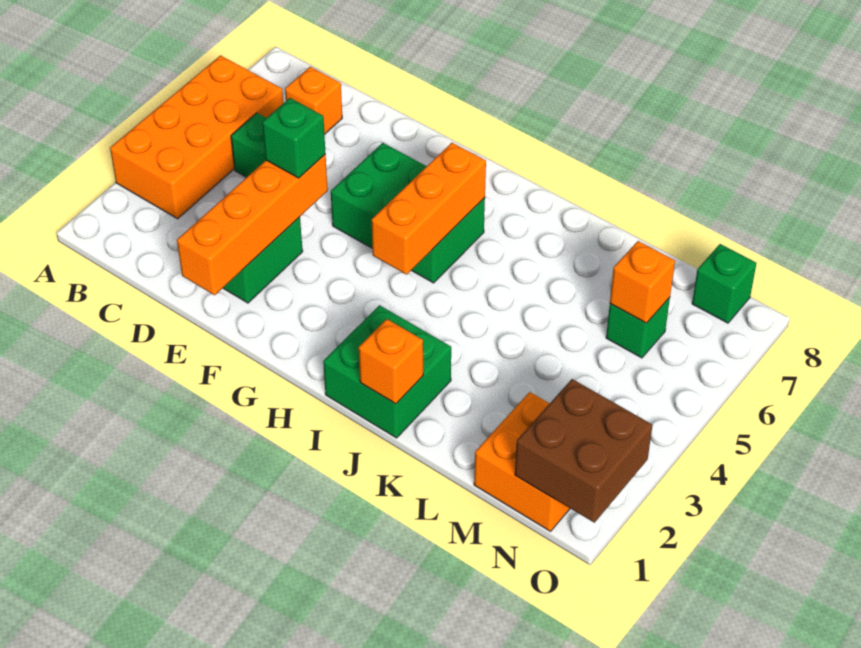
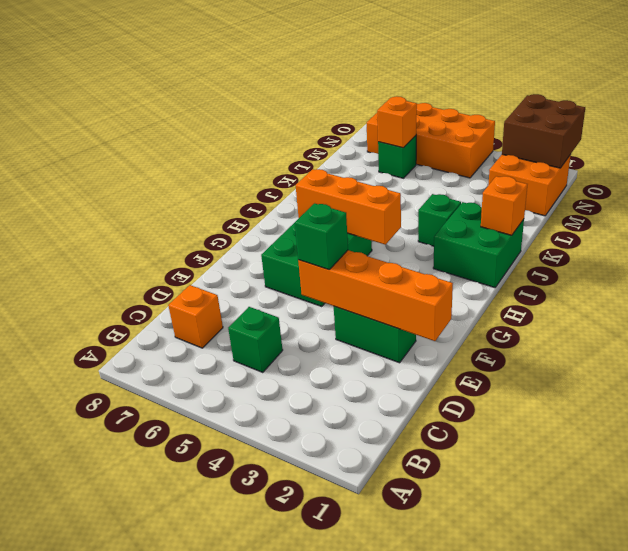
orange 2x4 brick [110,56,283,219] -> orange 2x4 brick moved to [367,103,495,178]
green 1x1 brick [692,244,756,323] -> green 1x1 brick moved to [418,194,461,246]

